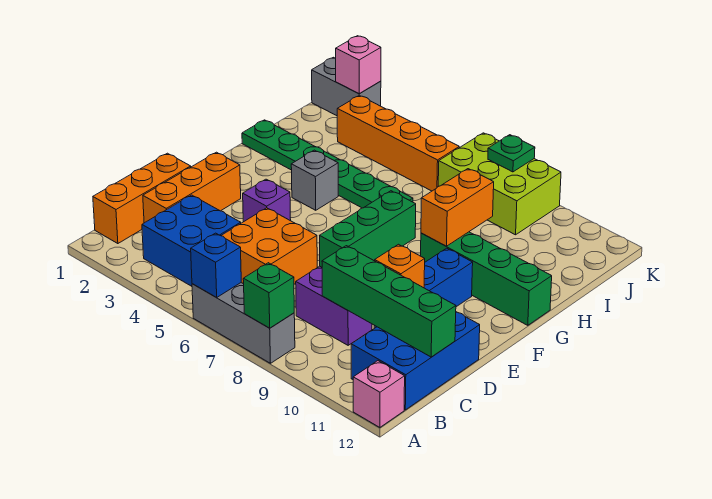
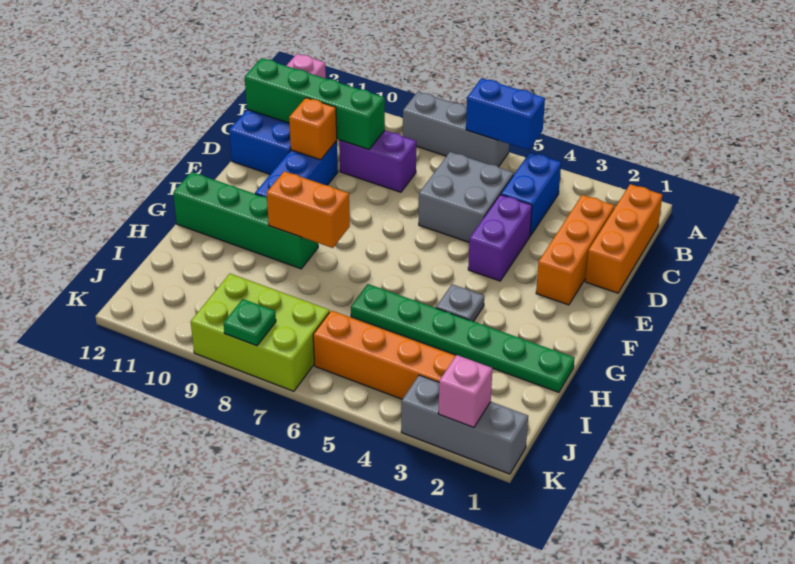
blue 1x1 brick [191,233,241,298] -> blue 1x2 brick [466,78,545,150]
green 1x1 brick [243,263,294,328] -> none
blue 2x2 brick [142,195,241,286] -> blue 1x2 brick [501,152,561,236]
orange 2x2 brick [221,208,317,284] -> grey 2x2 brick [419,152,514,242]
purple 1x1 brick [243,179,291,222] -> purple 1x2 brick [468,194,532,281]
green 1x3 brick [320,191,416,267] -> none
grey 1x1 brick [291,150,338,210] -> grey 1x1 plate [436,284,484,321]
orange 1x2 brick [421,169,494,246] -> orange 1x2 brick turned to [267,171,350,248]
grey 1x2 brick [312,57,381,116] -> grey 1x3 brick [401,375,528,474]

